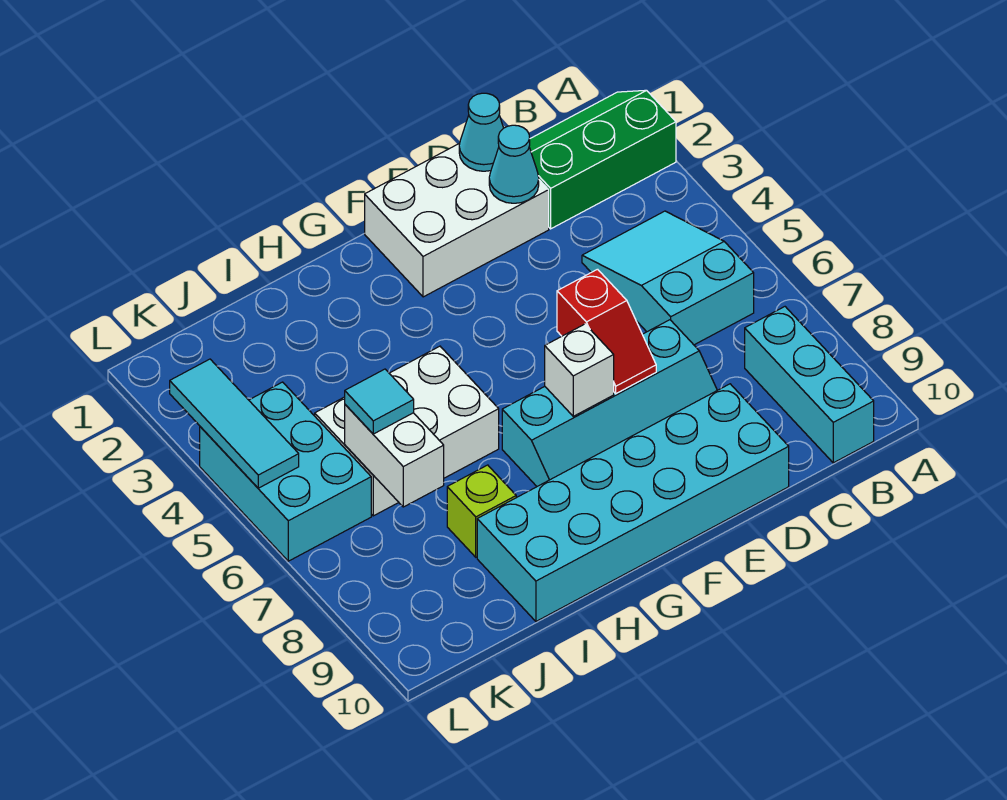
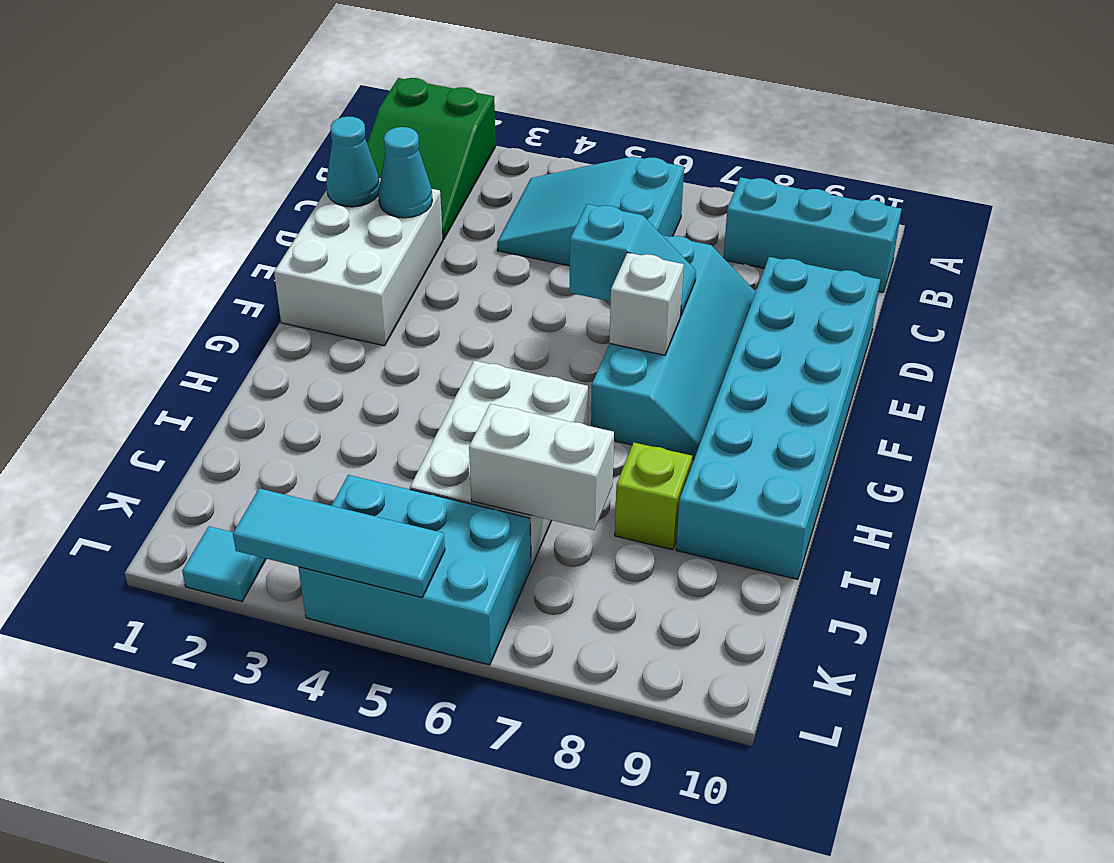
green 2x3 slope [529,90,676,229] -> green 2x3 slope turned to [367,78,496,240]
red 1x2 slope [557,269,656,394] -> cyan 1x2 slope [570,204,696,316]
cyan 1x1 tile [345,369,414,434] -> cyan 1x1 tile moved to [182,526,266,601]

